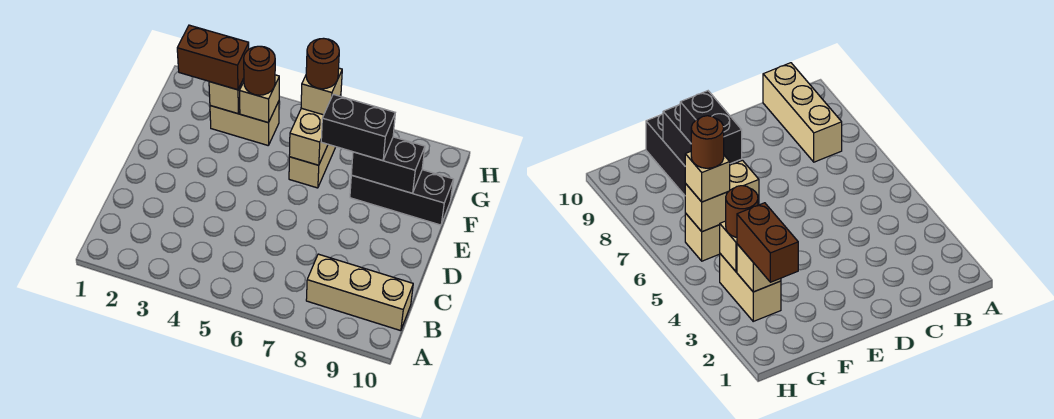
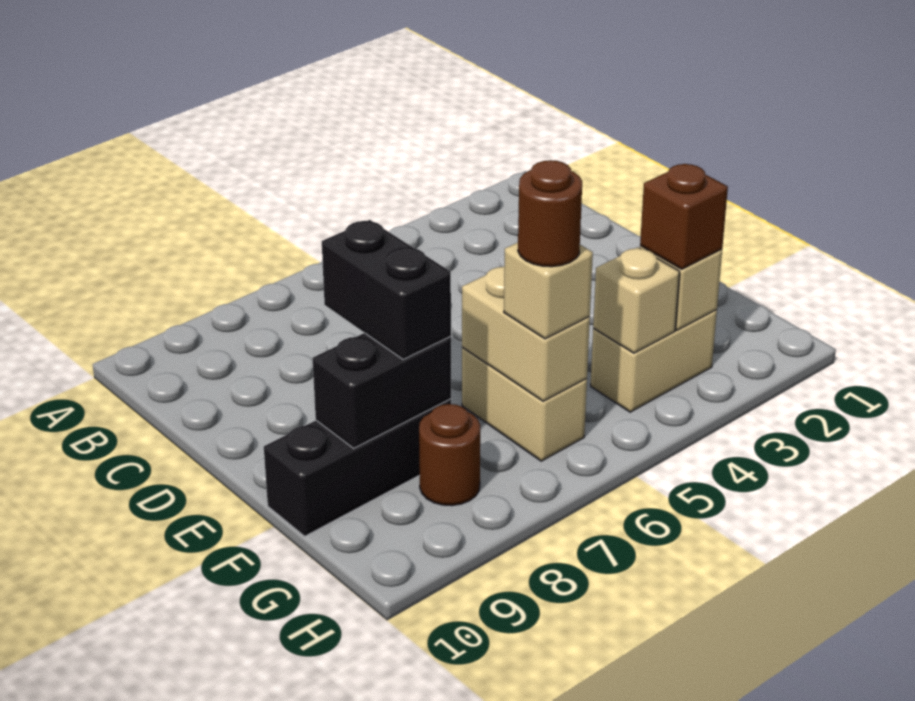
tan 1x3 brick [306,254,413,331] -> none
black 1x2 brick [321,94,395,161] -> black 1x2 brick turned to [322,220,451,360]
brown 1x2 brick [177,25,249,90] -> brown 1x1 brick [640,164,728,269]
brown 1x1 round brick [244,46,275,95] -> brown 1x1 round brick moved to [419,404,480,506]

